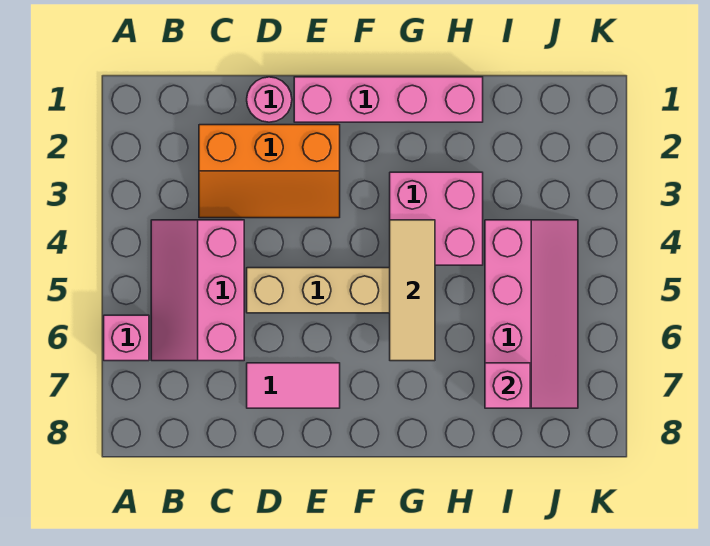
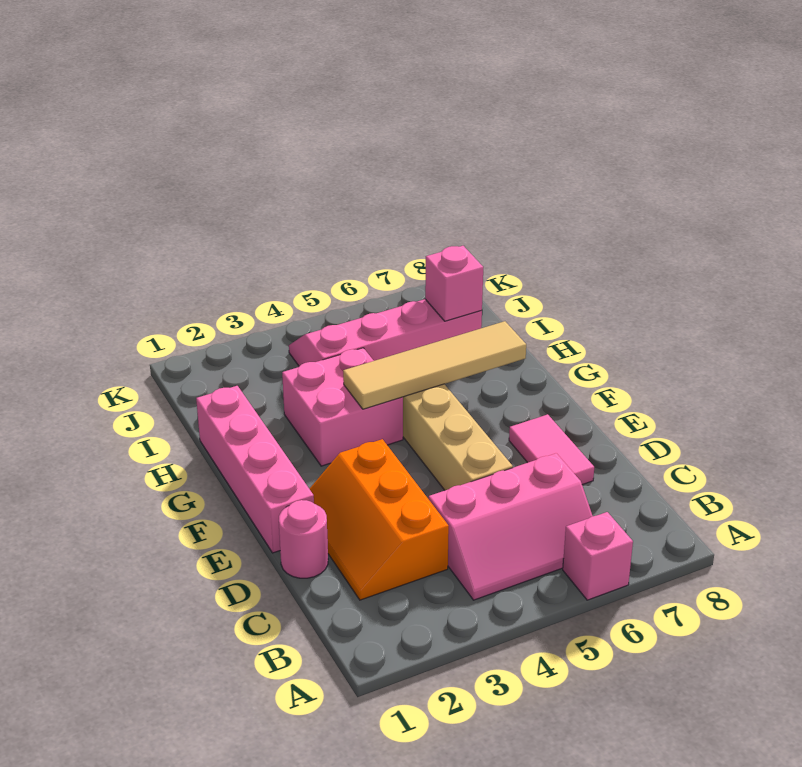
orange 2x3 slope [199,125,340,218] -> orange 2x3 slope turned to [310,439,449,600]
tan 1x3 tile [390,220,435,361] -> tan 1x4 tile [343,321,526,409]

